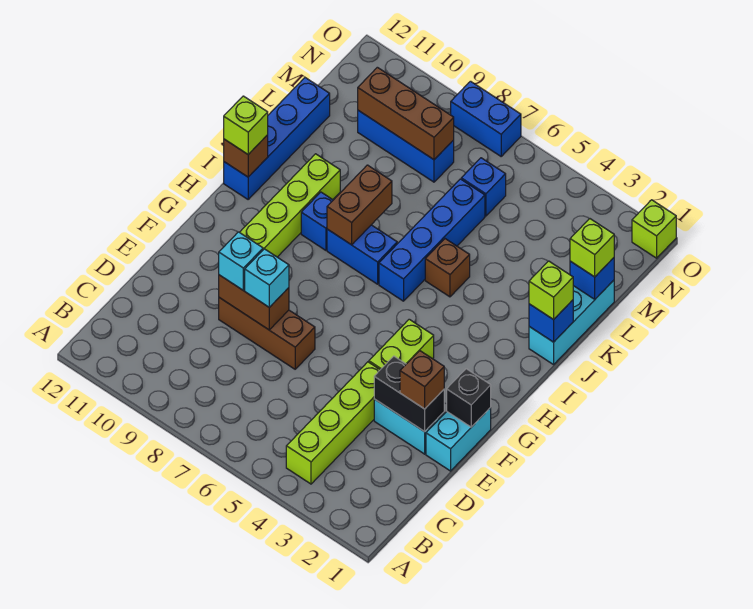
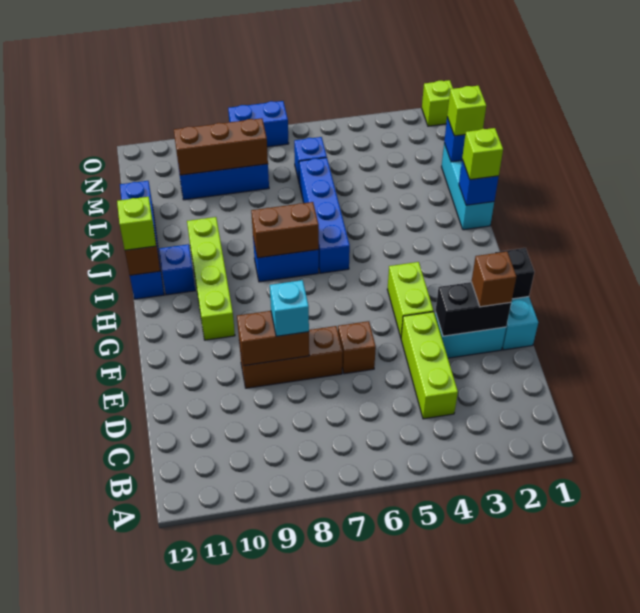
lime 1x4 brick [286,362,380,484] -> lime 1x3 brick [401,312,458,419]
cyan 1x1 brick [219,232,263,291] -> none
brown 1x2 brick [327,165,392,245] -> brown 1x2 brick turned to [251,202,319,258]
blue 1x1 brick [301,192,333,250] -> blue 1x1 brick moved to [159,244,195,295]
brown 1x1 brick [425,239,470,297] -> brown 1x1 brick moved to [338,321,376,374]

